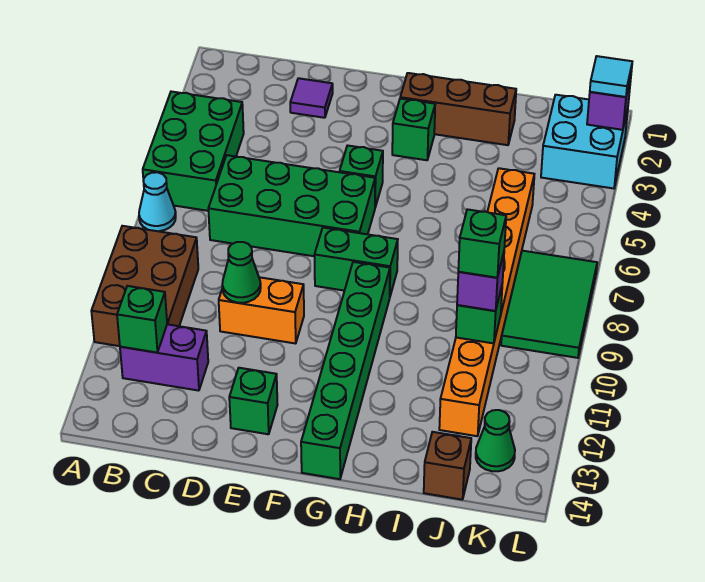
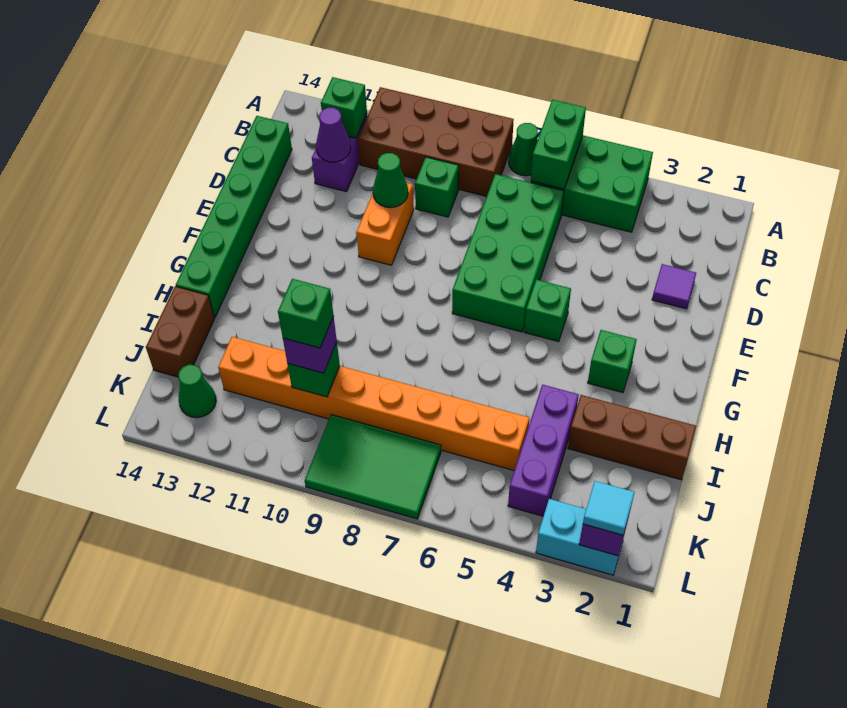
cyan 1x1 cone [139,172,176,231] -> green 1x1 cone [509,123,538,176]
brown 2x3 brick [91,226,198,346] -> brown 2x4 brick [358,87,514,196]
none -> purple 1x1 cone [316,108,351,162]
green 1x1 brick [229,368,278,434] -> green 1x1 brick moved to [415,157,459,217]
green 1x2 brick [314,228,398,296] -> green 1x2 brick moved to [531,100,586,189]
brown 1x3 brick [400,73,516,145] -> brown 1x3 brick turned to [568,395,696,480]
green 1x6 brick [301,262,390,479] -> green 1x6 brick turned to [176,116,292,318]
none -> purple 1x3 brick [508,385,579,516]
brown 1x1 brick [424,432,471,500] -> brown 1x2 brick [146,286,214,377]
cyan 2x2 brick [541,95,628,188] -> cyan 1x2 brick [536,499,625,575]

